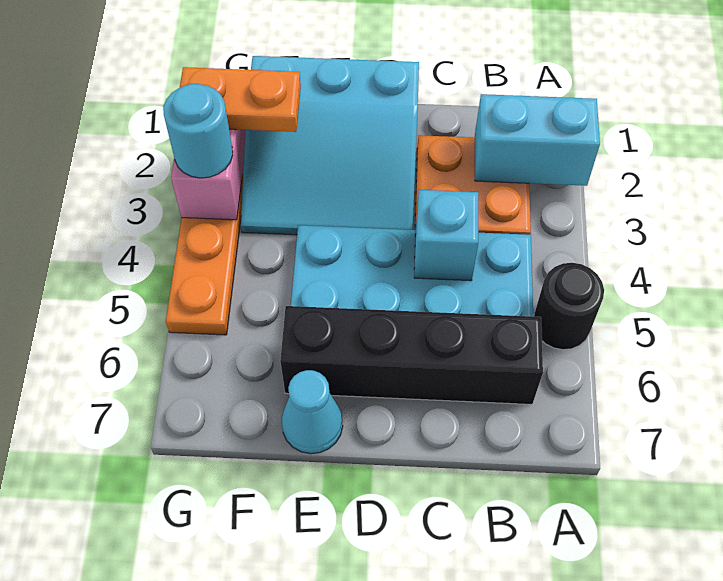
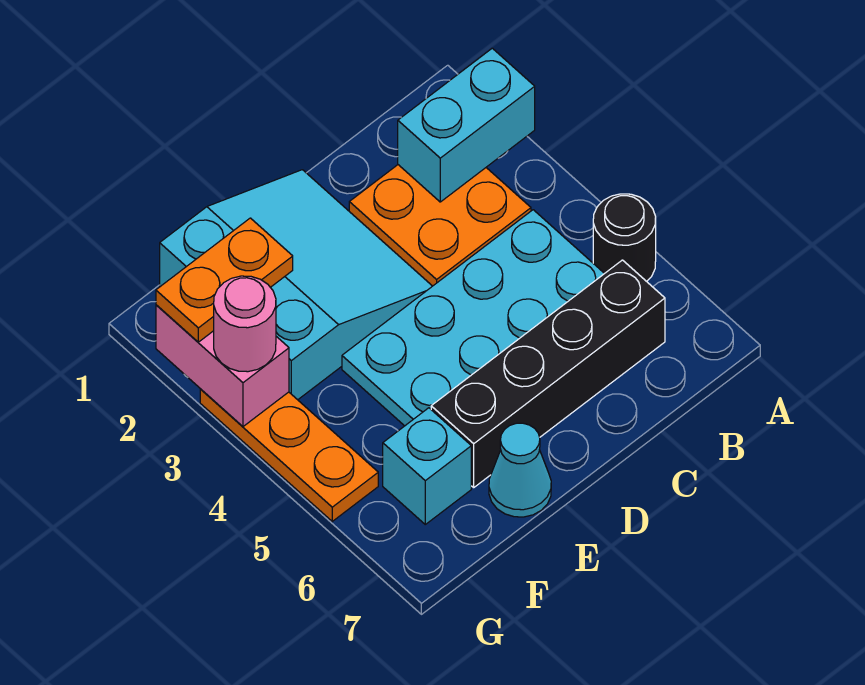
cyan 1x1 brick [414,190,478,281] -> cyan 1x1 brick moved to [383,408,471,524]
cyan 3x3 slope [241,56,419,235] -> cyan 3x3 slope turned to [160,170,432,400]
cyan 1x1 round brick [163,84,233,178] -> pink 1x1 round brick [214,276,276,372]

